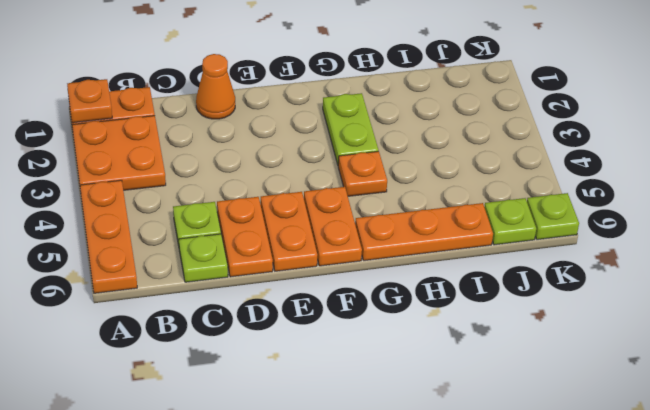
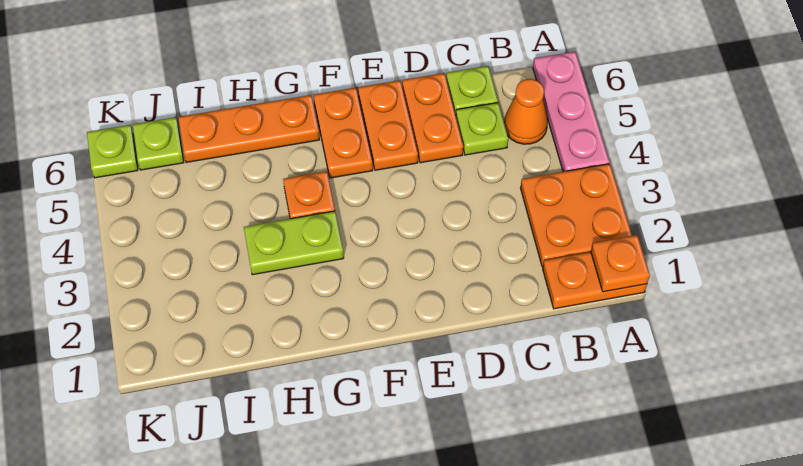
orange 1x3 plate [80,180,137,293] -> pink 1x3 plate [533,52,609,172]
orange 1x1 cone [196,54,235,119] -> orange 1x1 cone moved to [504,79,548,144]
lime 1x2 plate [323,93,378,165] -> lime 1x2 plate turned to [244,211,344,275]

